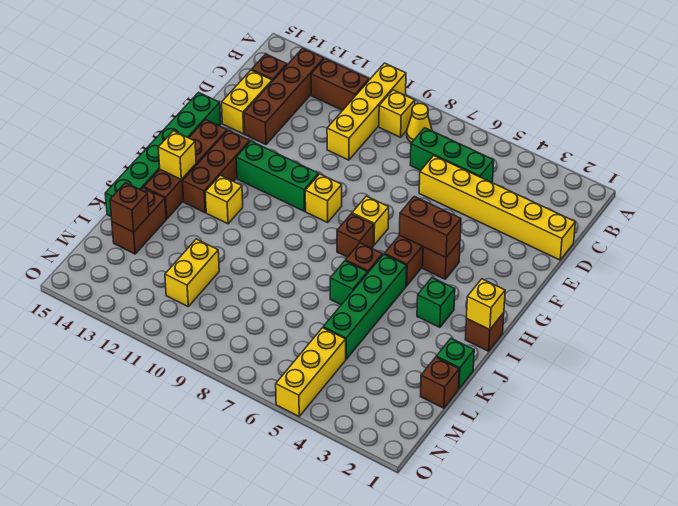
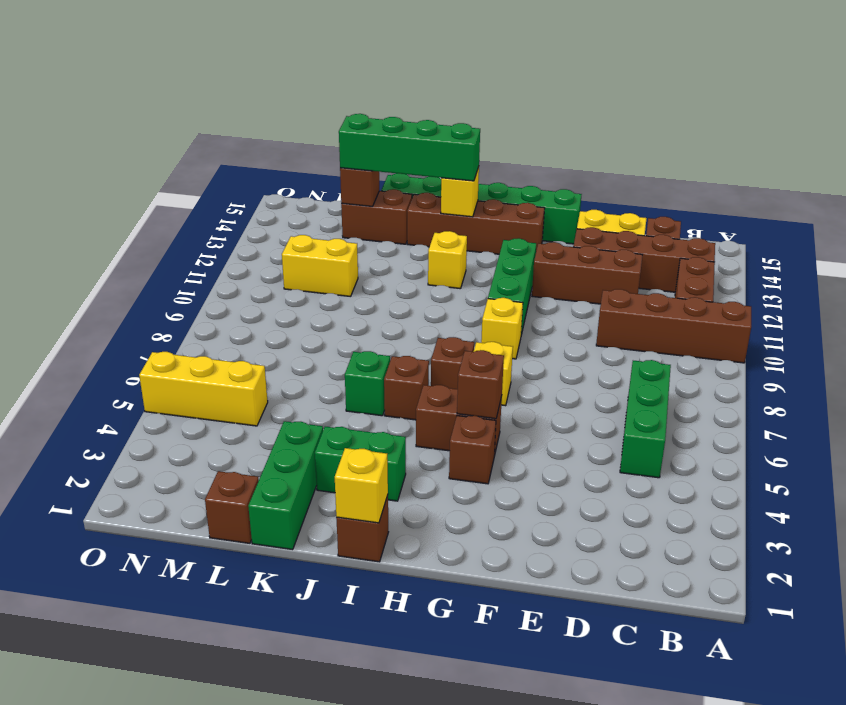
yellow 1x4 brick [327,63,406,160] -> brown 1x4 brick [596,289,751,363]
yellow 1x1 cone [407,103,432,142] -> none
yellow 1x1 brick [379,90,415,137] -> none
yellow 1x6 brick [419,156,575,260] -> none
brown 1x2 brick [399,196,461,257] -> brown 1x1 brick [457,350,504,419]
brown 1x3 brick [183,130,250,213] -> brown 1x3 brick moved to [532,242,642,304]
green 1x1 brick [417,278,455,327] -> green 1x2 brick [315,427,406,501]
green 1x4 brick [323,255,407,359] -> green 1x4 brick moved to [339,114,480,181]
green 1x1 brick [436,339,474,389] -> green 1x3 brick [248,421,323,550]

